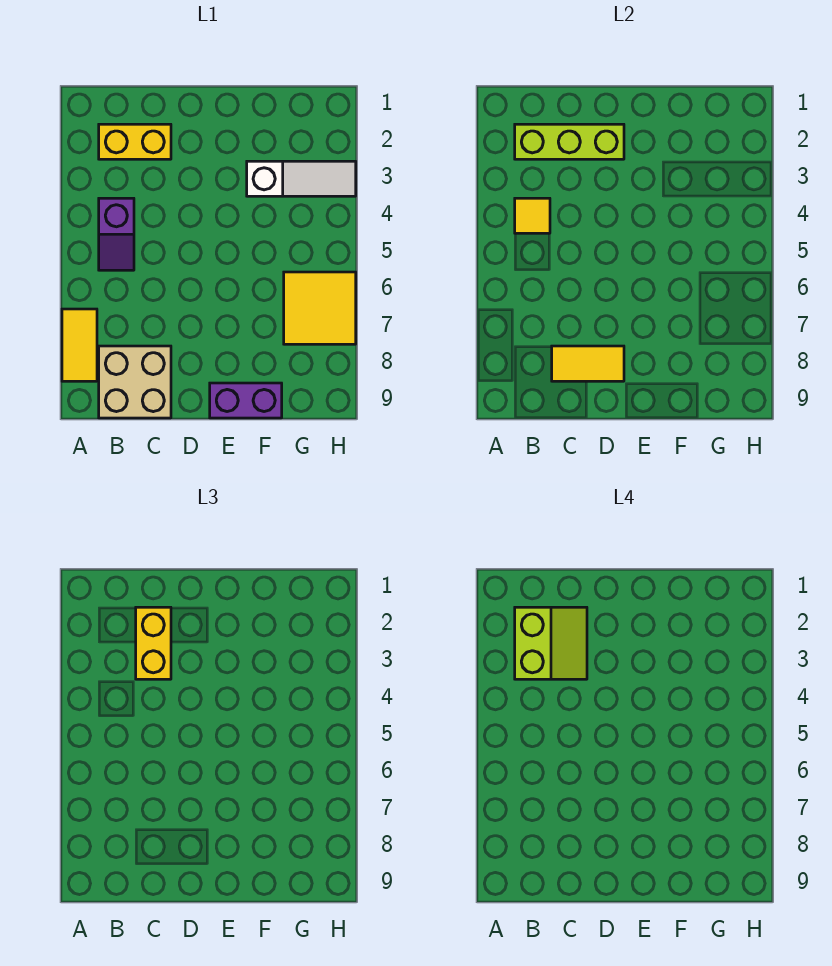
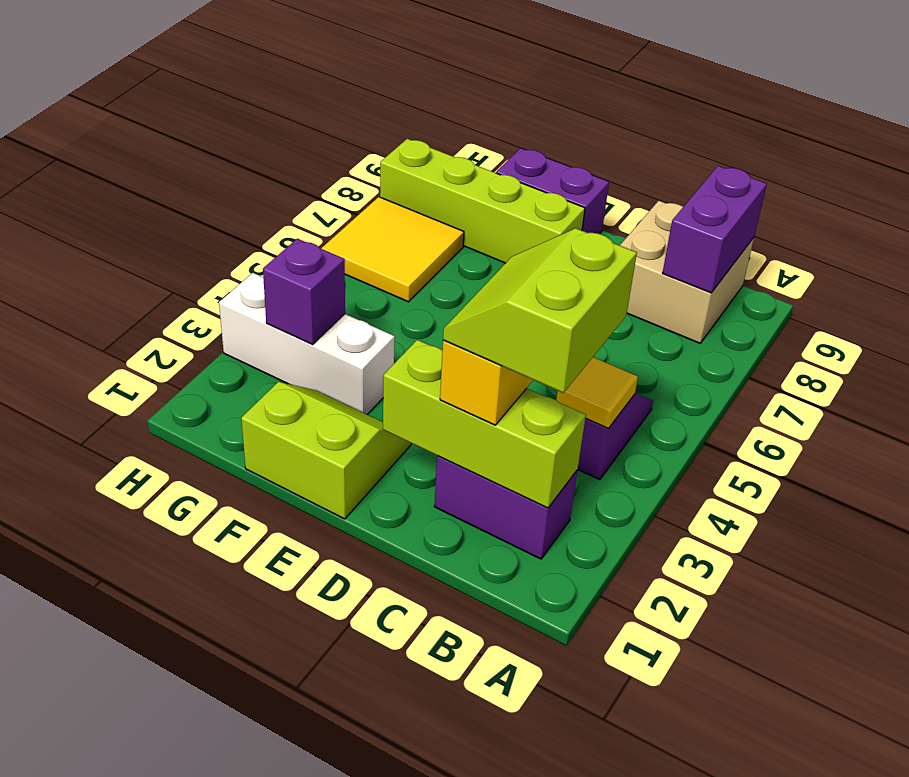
yellow 1x2 tile [62,309,97,381] -> none
yellow 1x2 brick [99,124,171,159] -> purple 1x2 brick [434,456,577,559]
none -> purple 1x2 brick [663,166,767,293]
yellow 1x2 tile [552,346,624,381] -> none
none -> lime 2x2 slope [241,382,411,519]
none -> lime 1x4 brick [380,139,585,263]
white 1x3 slope [247,161,356,196] -> white 1x3 brick [219,273,395,414]
none -> purple 1x1 brick [263,239,345,344]

